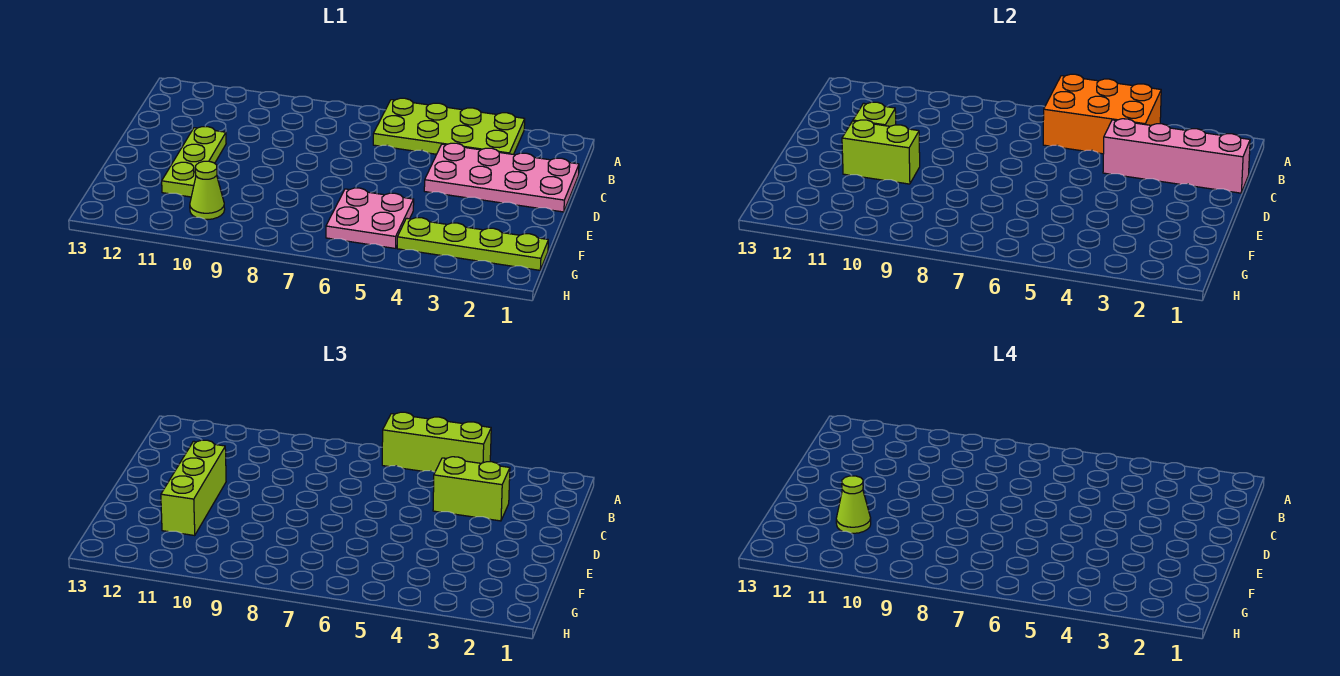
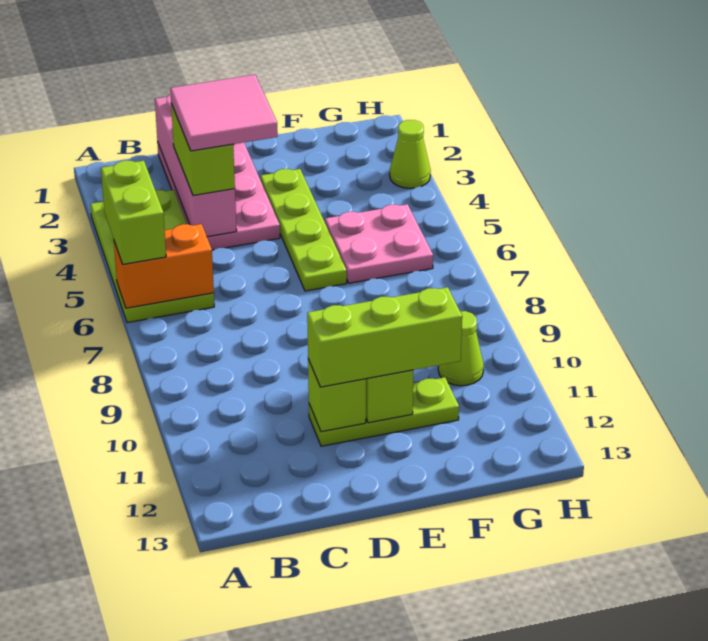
orange 2x3 brick [1043,74,1161,154] -> orange 1x2 brick [114,224,214,308]
lime 1x3 brick [382,412,491,472] -> lime 1x2 brick [101,161,166,264]
none -> pink 2x2 tile [170,75,278,151]
lime 1x1 cone [836,476,871,533] -> lime 1x1 cone moved to [390,120,431,188]
lime 1x4 plate [397,218,548,270] -> lime 1x4 plate moved to [261,169,347,291]

